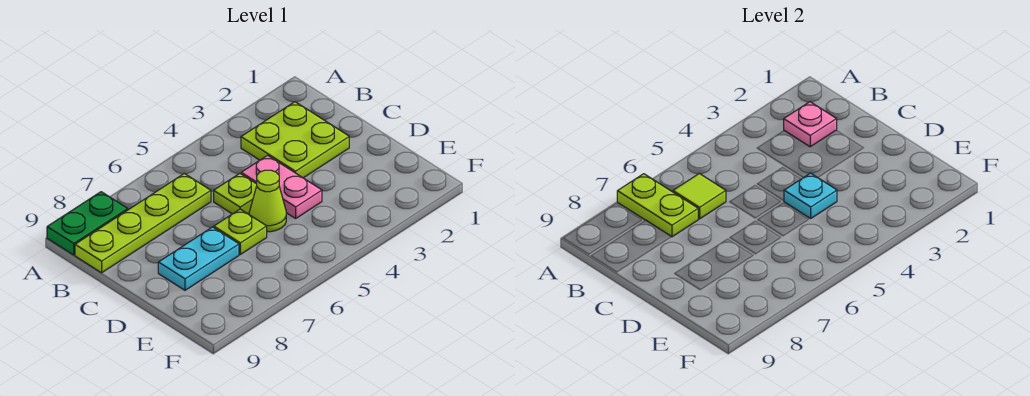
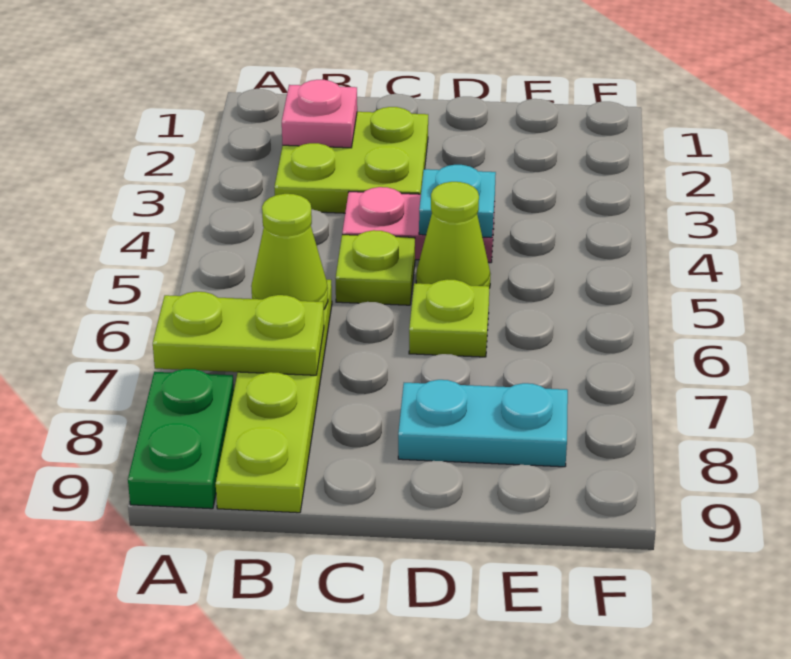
lime 1x1 tile [673,174,726,219] -> lime 1x1 cone [251,194,328,309]
cyan 1x2 plate [158,227,239,290] -> cyan 1x2 plate turned to [398,380,568,467]

